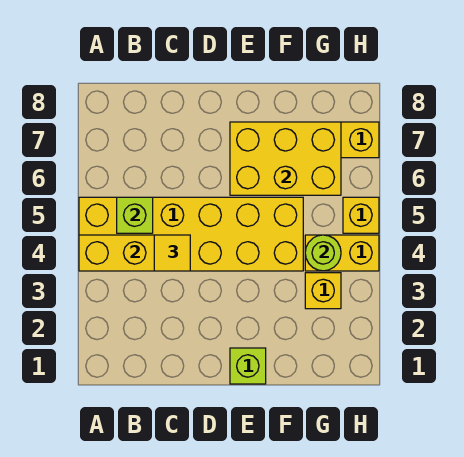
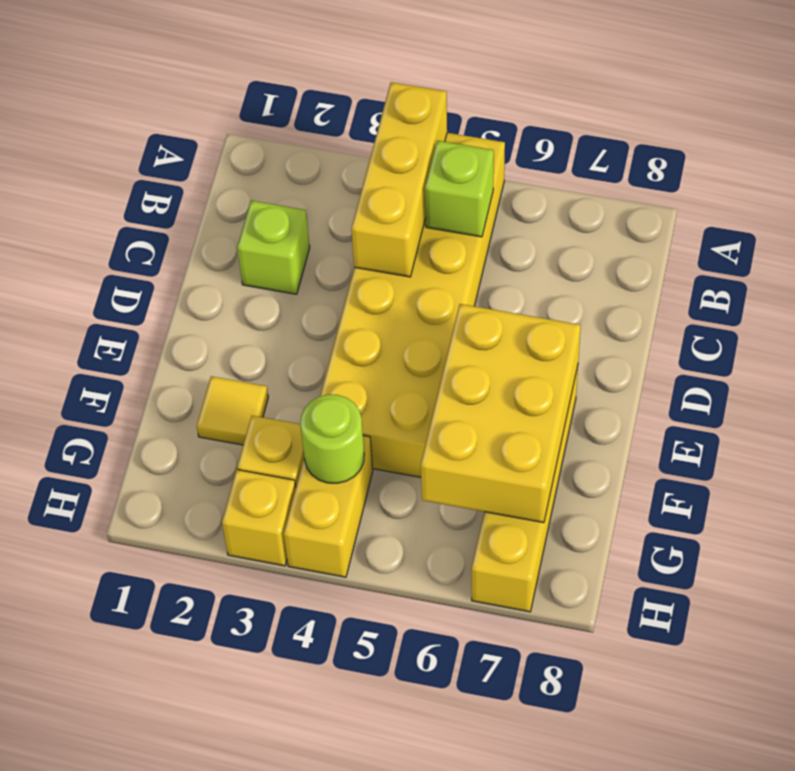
yellow 1x1 tile [154,235,190,271] -> yellow 1x1 tile moved to [197,376,268,445]
lime 1x1 brick [230,348,266,384] -> lime 1x1 brick moved to [237,201,310,294]
yellow 1x1 brick [343,197,379,233] -> yellow 1x1 brick moved to [222,470,296,566]

